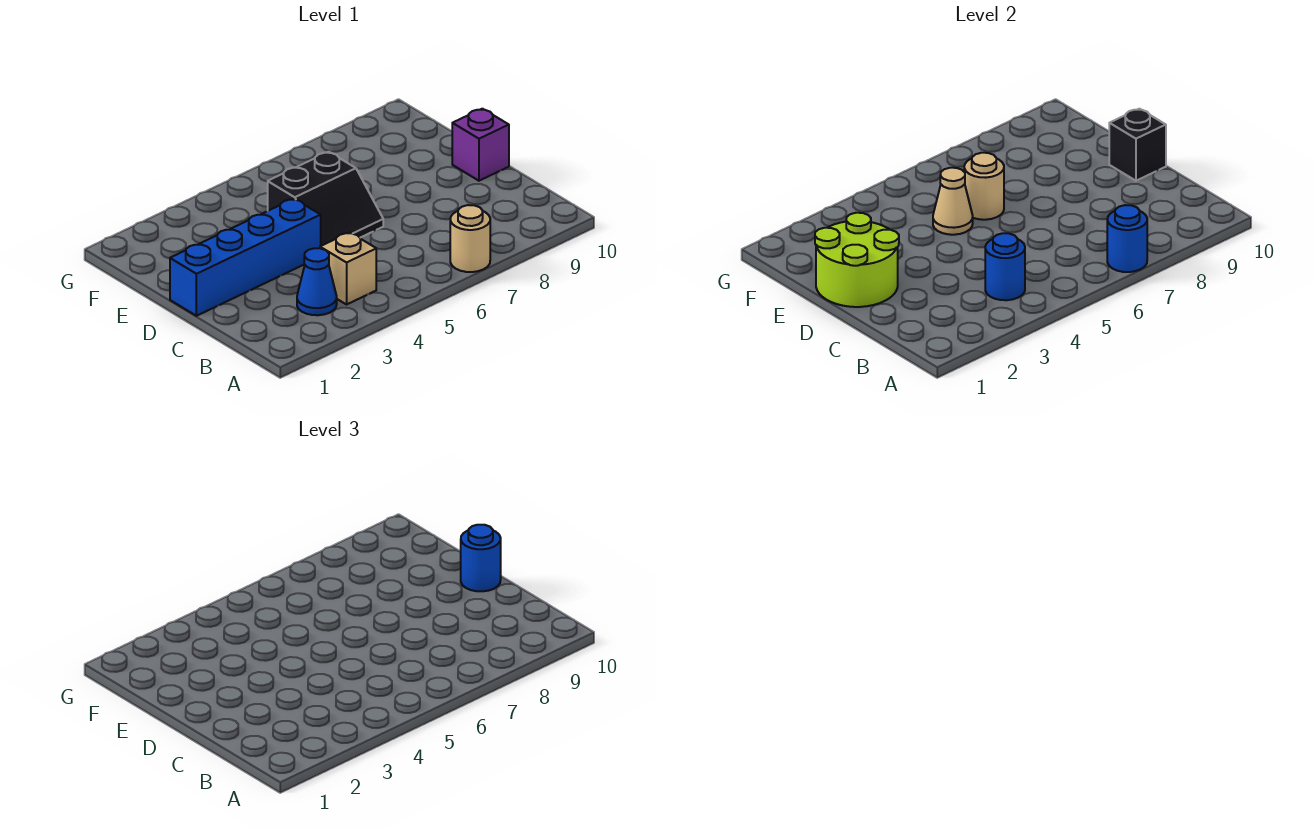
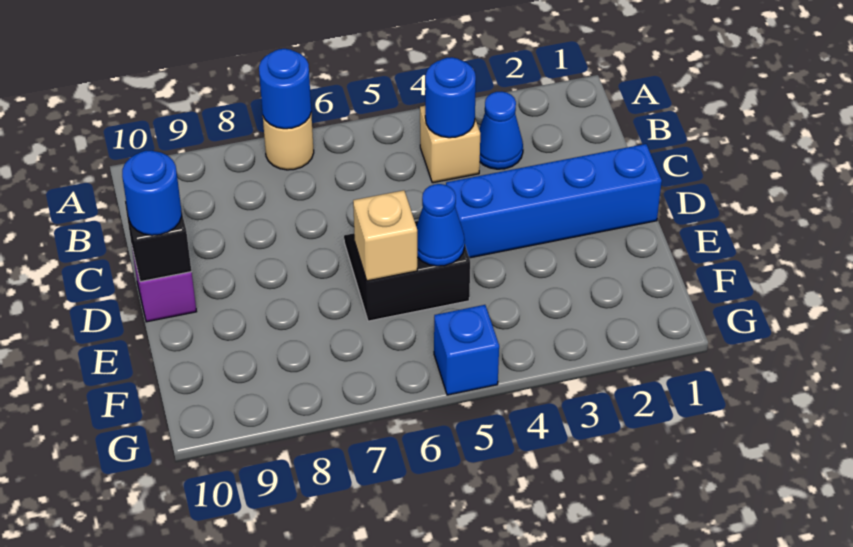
lime 2x2 round brick [815,213,899,307] -> none
tan 1x1 cone [933,168,973,235] -> blue 1x1 cone [416,184,465,266]
tan 1x1 round brick [964,153,1004,220] -> tan 1x1 brick [353,190,417,281]
none -> blue 1x1 brick [434,305,499,395]

